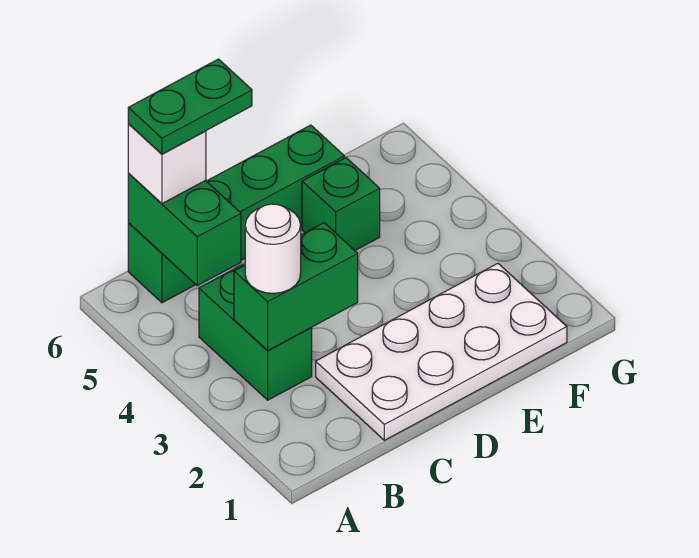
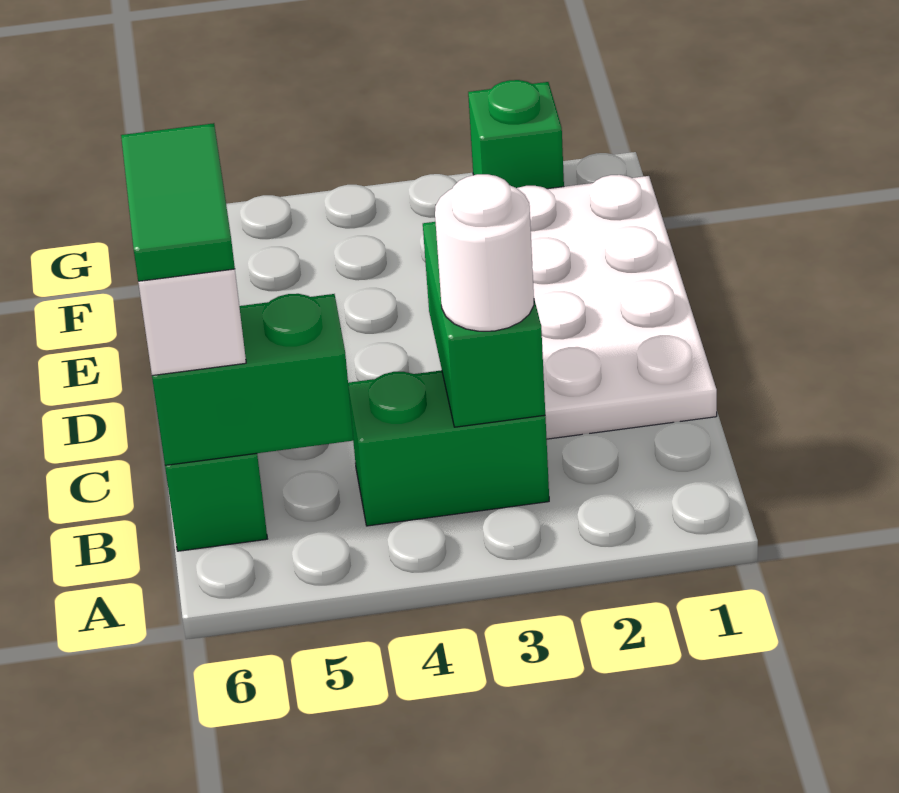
green 1x2 plate [128,59,252,154] -> green 1x2 tile [121,123,235,281]
green 1x1 brick [302,158,380,250] -> green 1x1 brick moved to [468,80,564,189]

